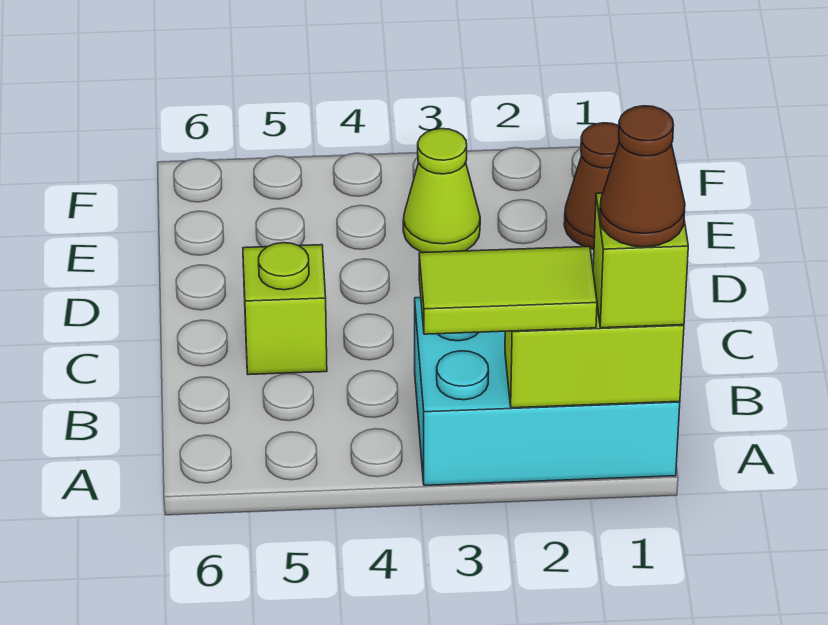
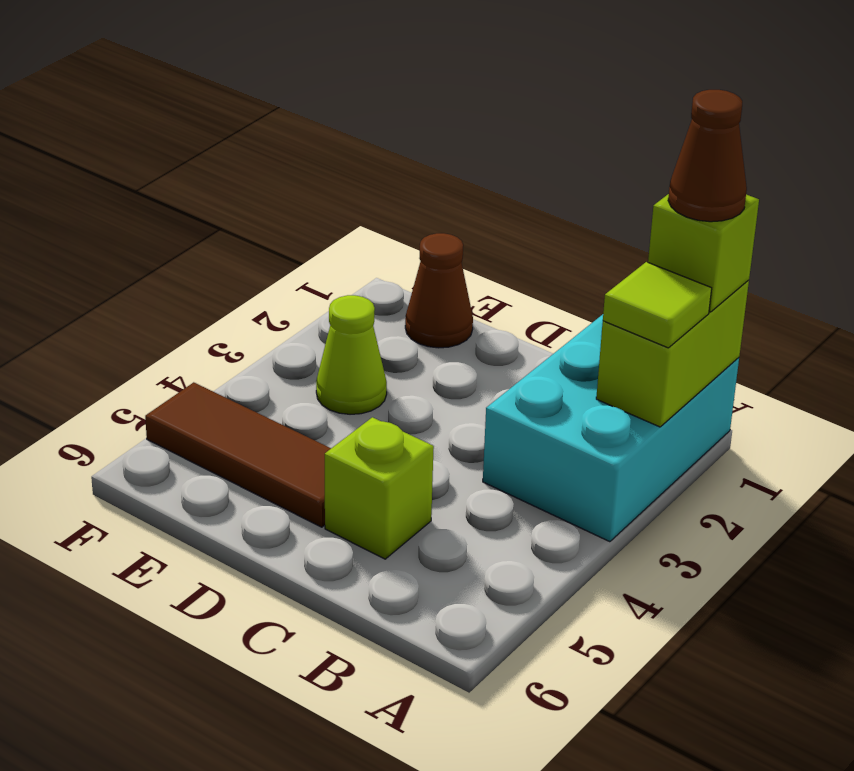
lime 1x2 tile [419,247,597,334] -> lime 1x1 tile [603,262,712,348]
none -> brown 1x3 tile [145,382,331,527]

